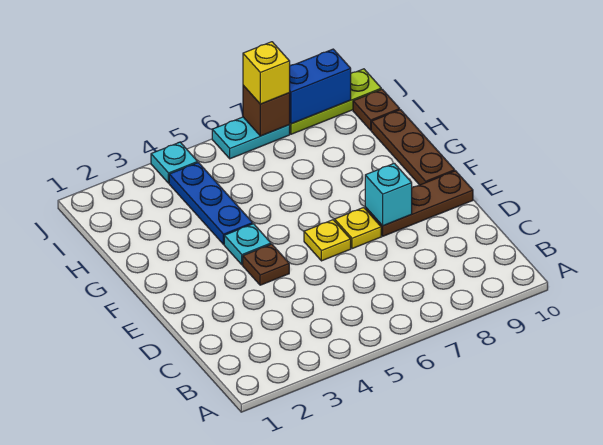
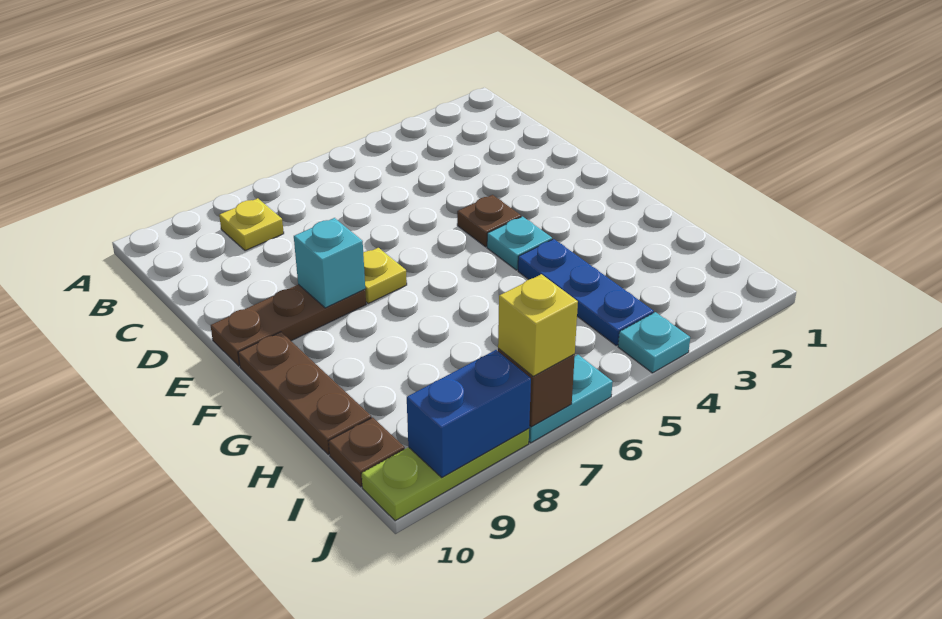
yellow 1x1 plate [304,220,351,261] -> yellow 1x1 plate moved to [219,198,284,251]

